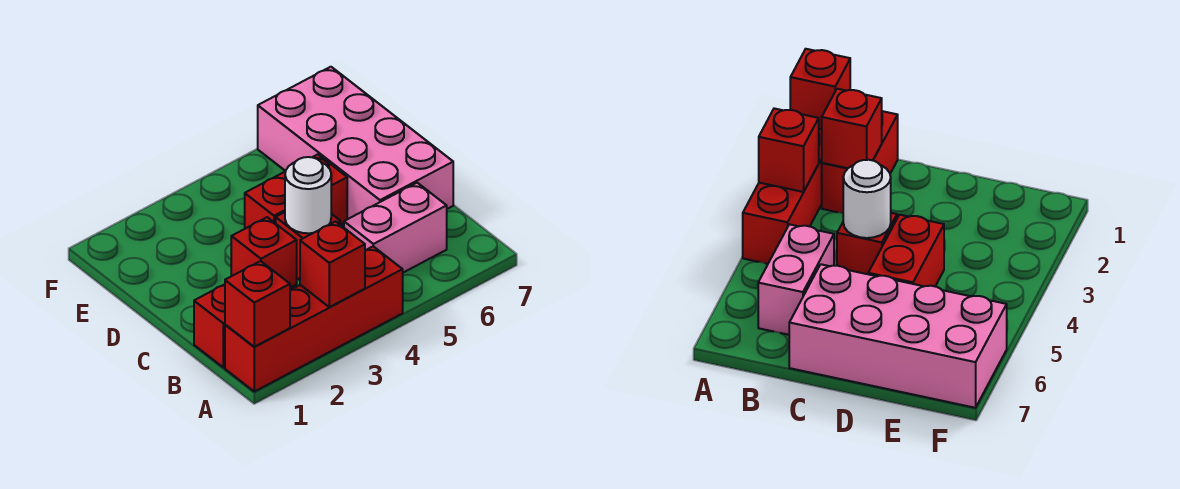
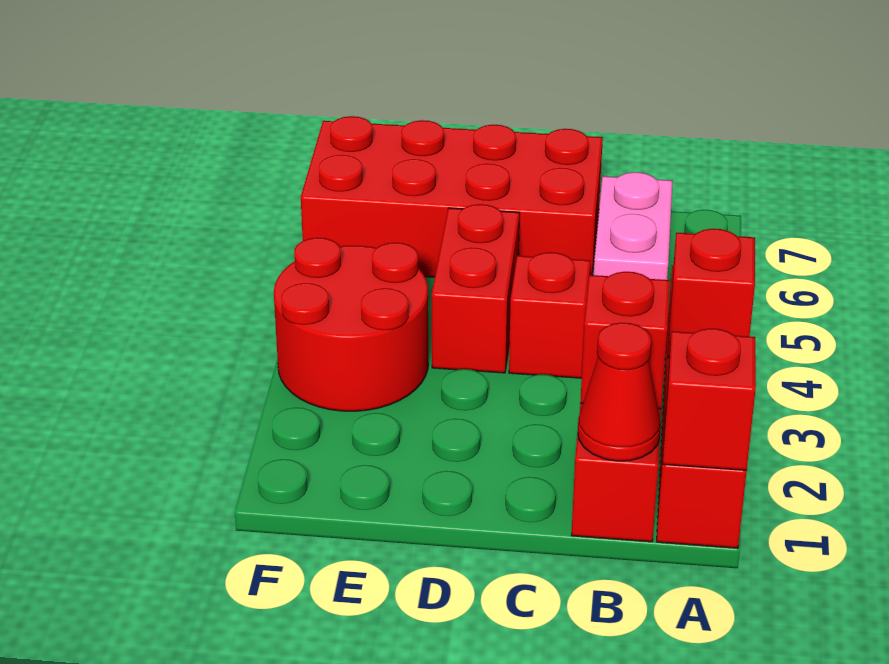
none -> red 1x1 cone [578,323,661,461]
white 1x1 round brick [285,157,331,233] -> none
pink 2x4 brick [258,67,453,219] -> red 2x4 brick [301,116,603,277]
none -> red 2x2 round brick [274,238,428,411]

